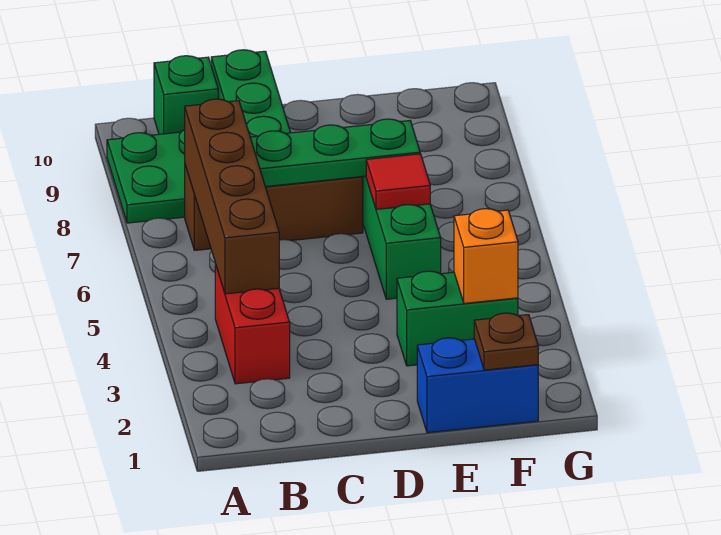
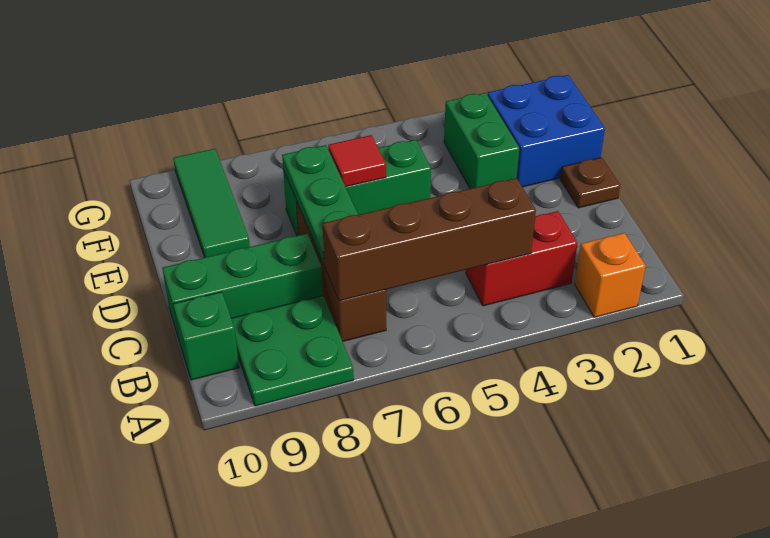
blue 1x2 brick [417,338,538,433] -> blue 2x2 brick [488,75,605,187]
none -> green 1x3 tile [173,149,250,257]
brown 1x1 plate [474,313,538,370] -> brown 1x1 plate moved to [560,157,620,208]
orange 1x1 brick [454,209,518,303] -> orange 1x1 brick moved to [575,233,646,317]

